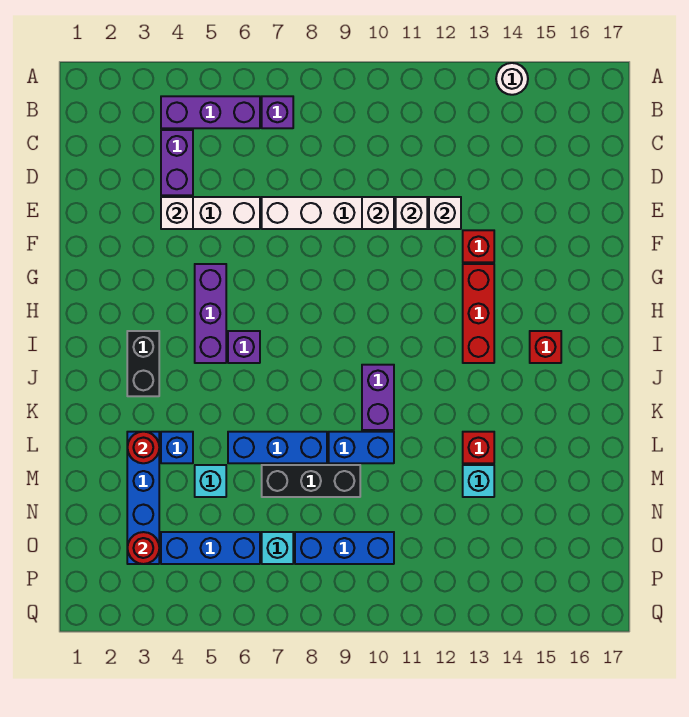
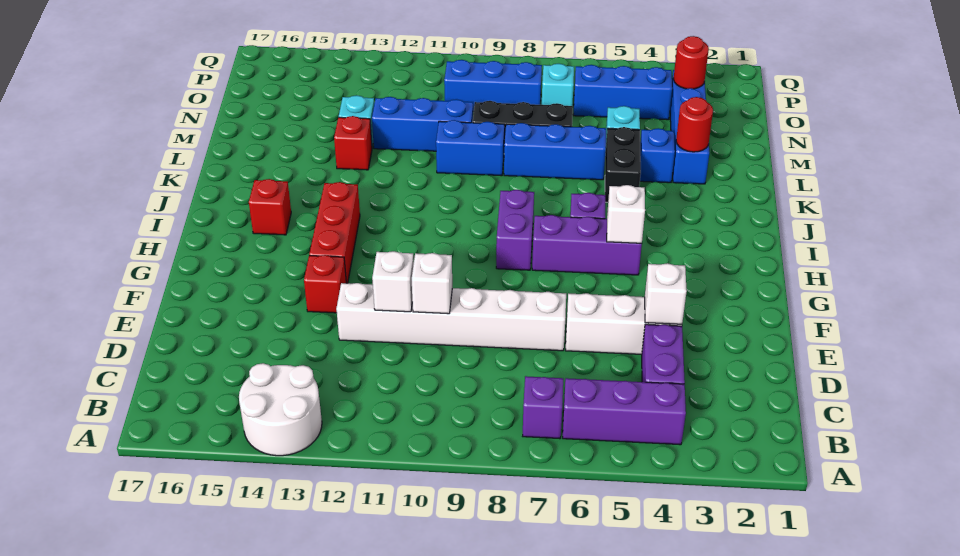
white 1x1 round brick [496,63,528,95] -> white 2x2 round brick [239,363,322,456]
white 1x1 brick [429,197,461,229] -> white 1x1 brick moved to [607,185,645,243]
purple 1x3 brick [195,264,226,363] -> purple 1x3 brick turned to [532,215,642,275]
black 1x2 brick [127,331,159,396] -> black 1x2 brick moved to [605,127,641,202]
purple 1x2 brick [362,365,394,430] -> purple 1x2 brick moved to [496,190,534,270]
none -> blue 1x3 brick [372,97,473,151]

